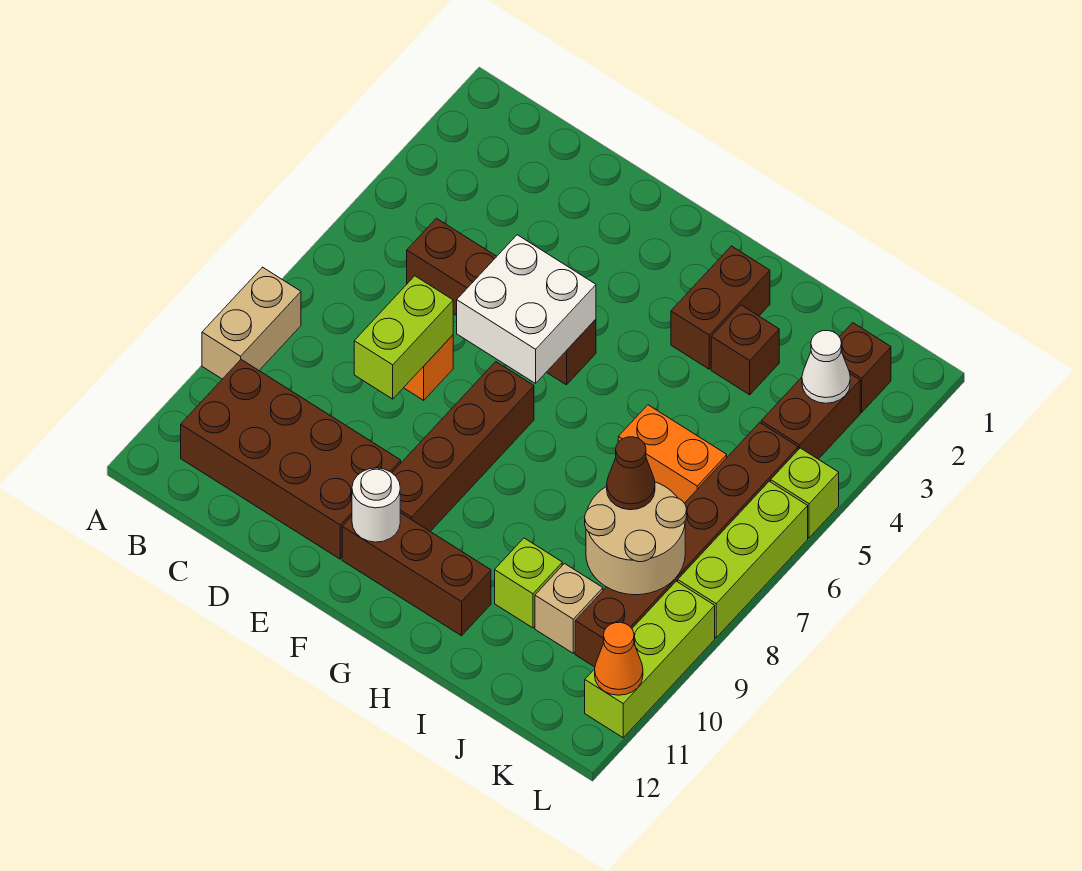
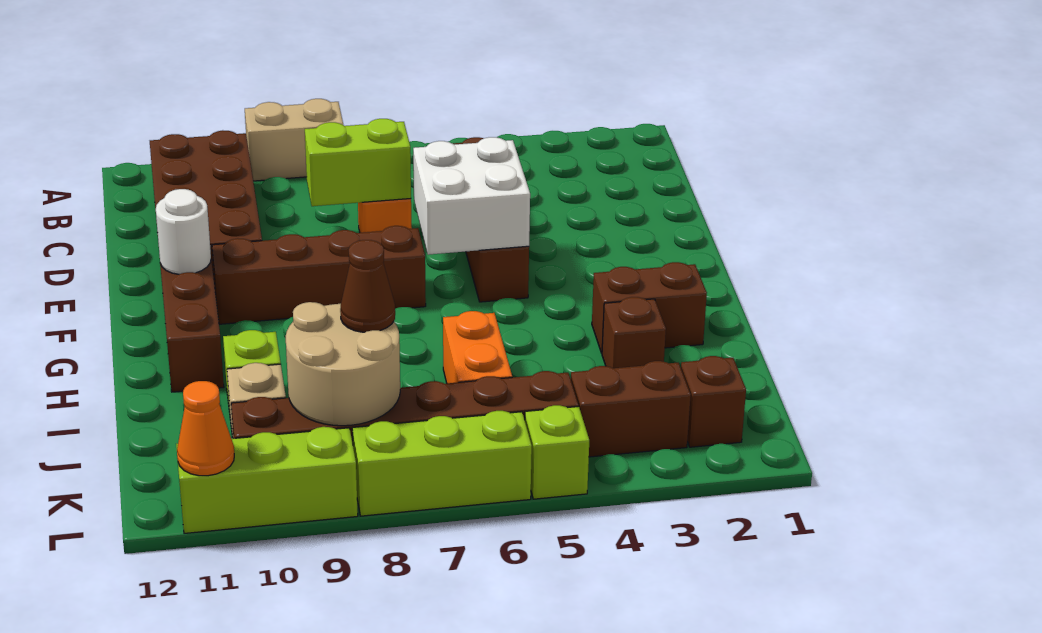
white 1x1 cone [802,331,850,403] -> none

